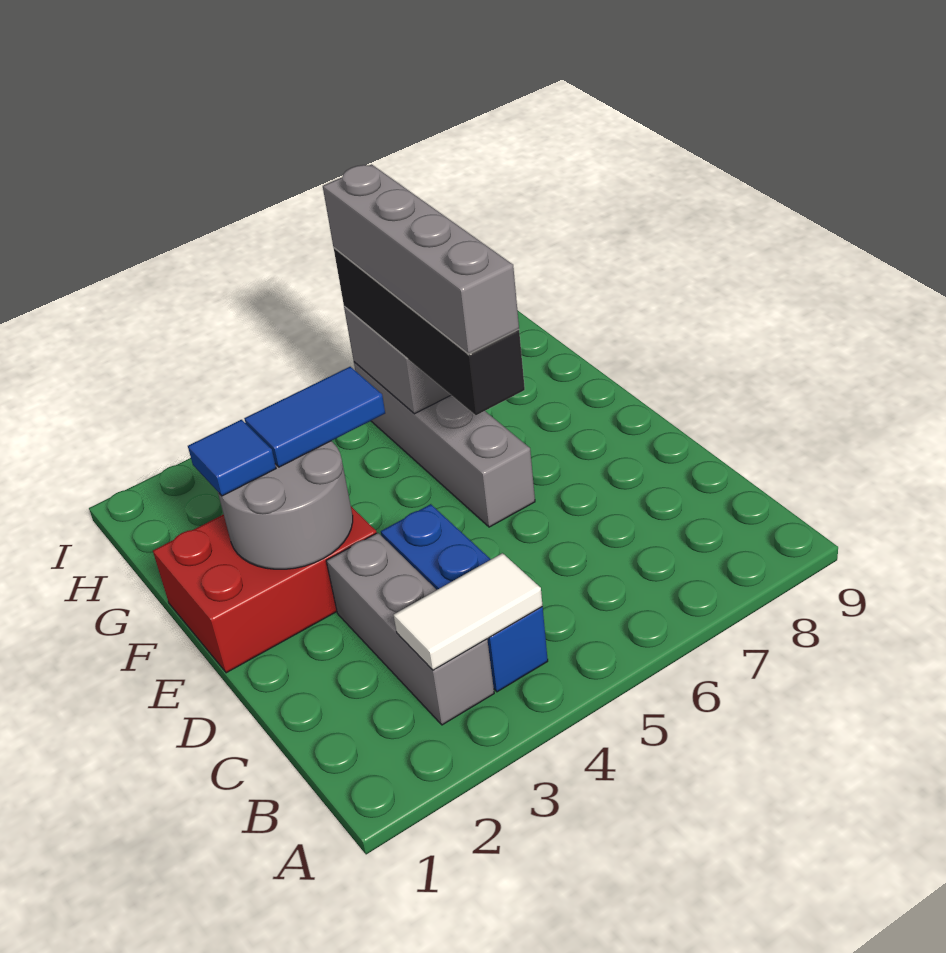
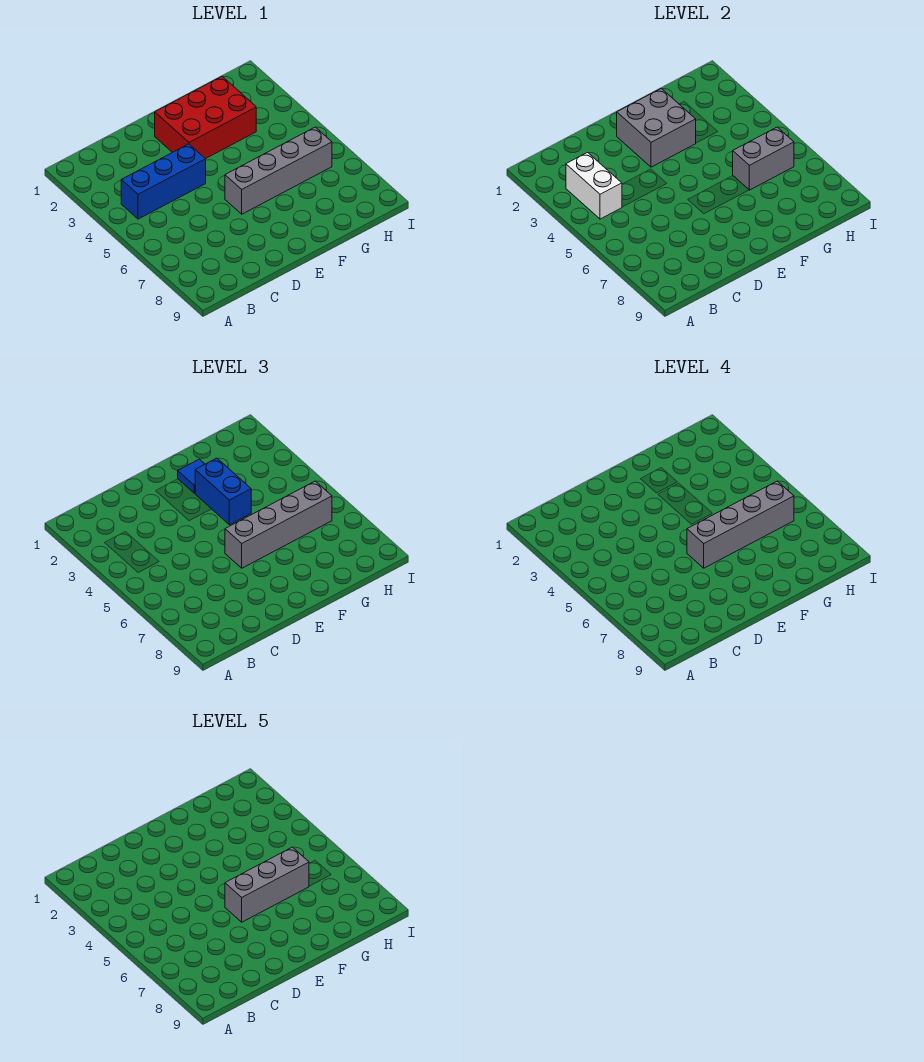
grey 1x3 brick [326,533,494,725] -> grey 1x3 brick moved to [225,847,309,922]
white 1x2 tile [394,553,543,670] -> white 1x2 brick [566,153,622,219]
red 2x3 brick [153,507,377,673] -> red 2x3 brick turned to [155,77,256,159]
grey 2x2 round brick [218,441,353,569] -> grey 2x2 brick [617,88,696,167]
black 1x4 brick [334,248,525,415] -> grey 1x4 brick [225,481,332,568]
blue 1x2 tile [244,367,385,467] -> blue 1x2 brick [195,458,251,525]

